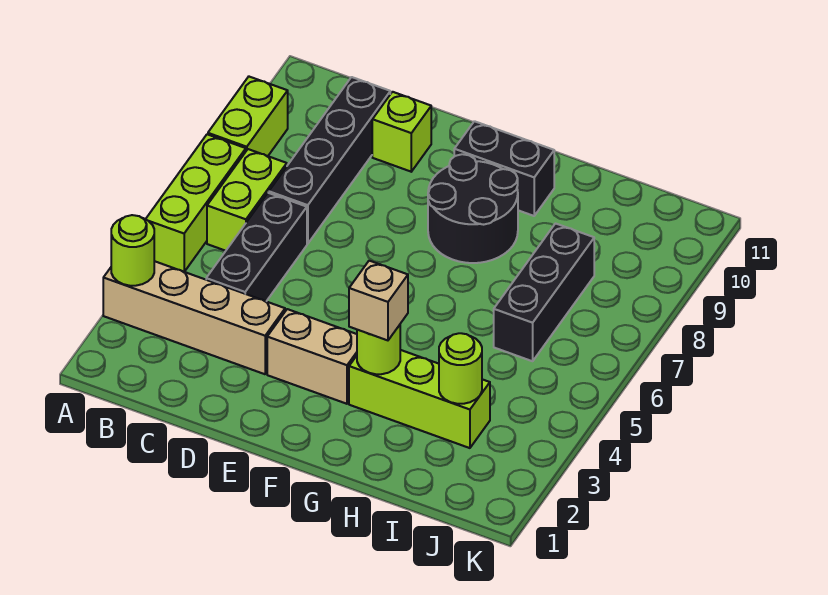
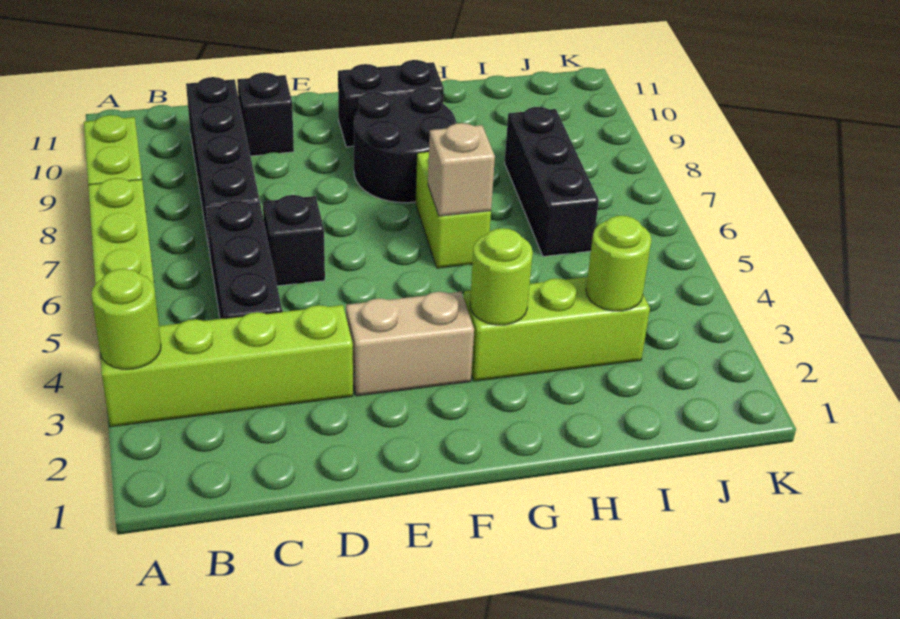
tan 1x4 brick [103,261,285,374] -> lime 1x4 brick [100,305,353,427]
lime 1x2 brick [207,149,287,251] -> lime 1x2 brick moved to [416,152,491,268]
none -> black 1x1 brick [263,195,325,286]
lime 1x1 brick [372,92,431,172] -> black 1x1 brick [237,73,294,156]
tan 1x1 brick [349,261,408,340] -> tan 1x1 brick moved to [428,123,495,216]

